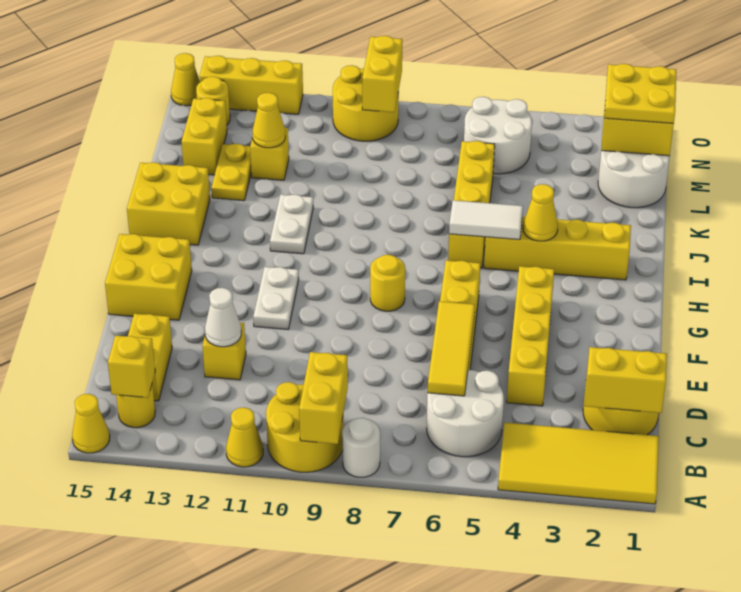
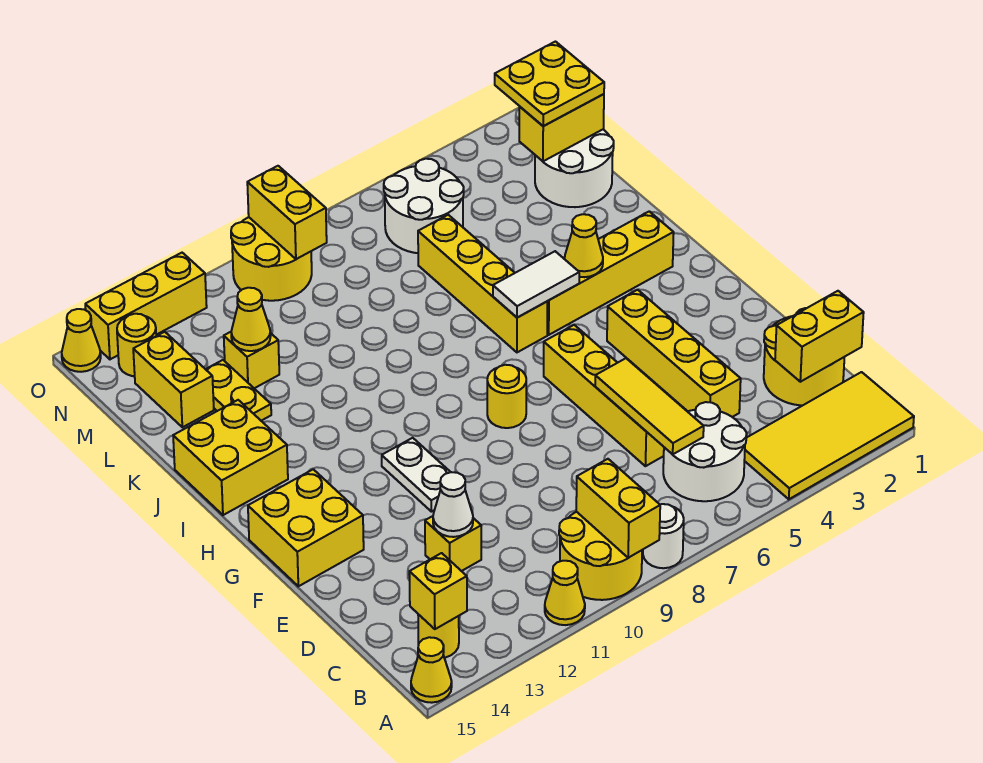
yellow 1x2 brick [128,314,172,401] -> none
white 1x2 plate [270,194,313,254] -> none

